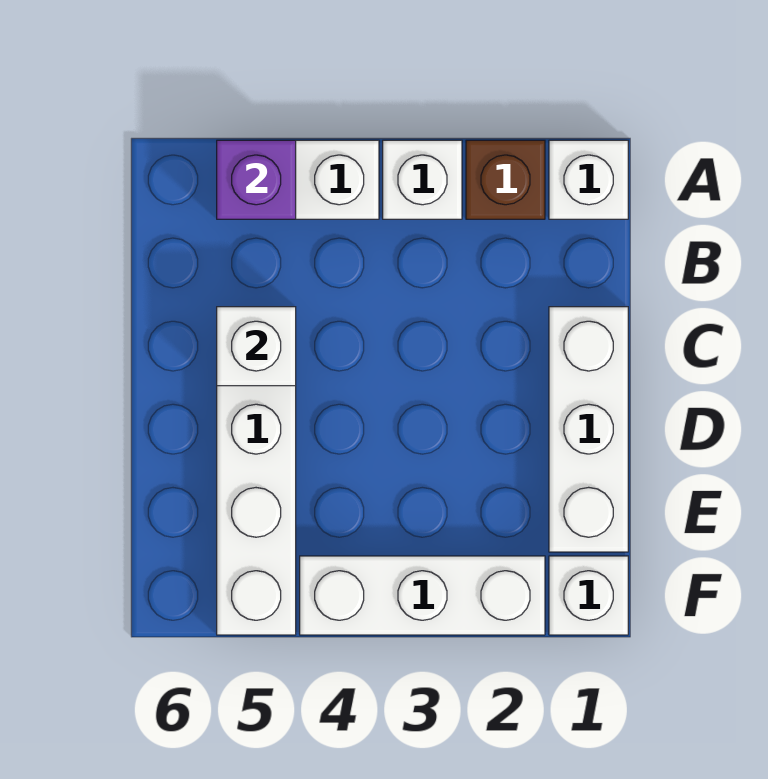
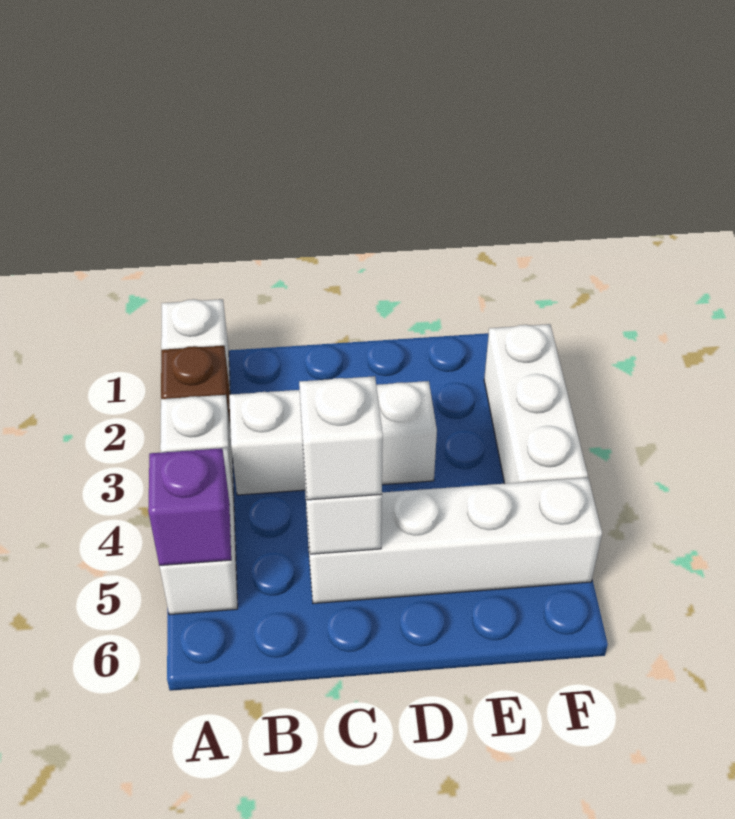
white 1x3 brick [549,307,628,552] -> white 1x3 brick moved to [229,381,437,495]
white 1x1 brick [549,556,628,635] -> white 1x1 brick moved to [299,376,383,500]

